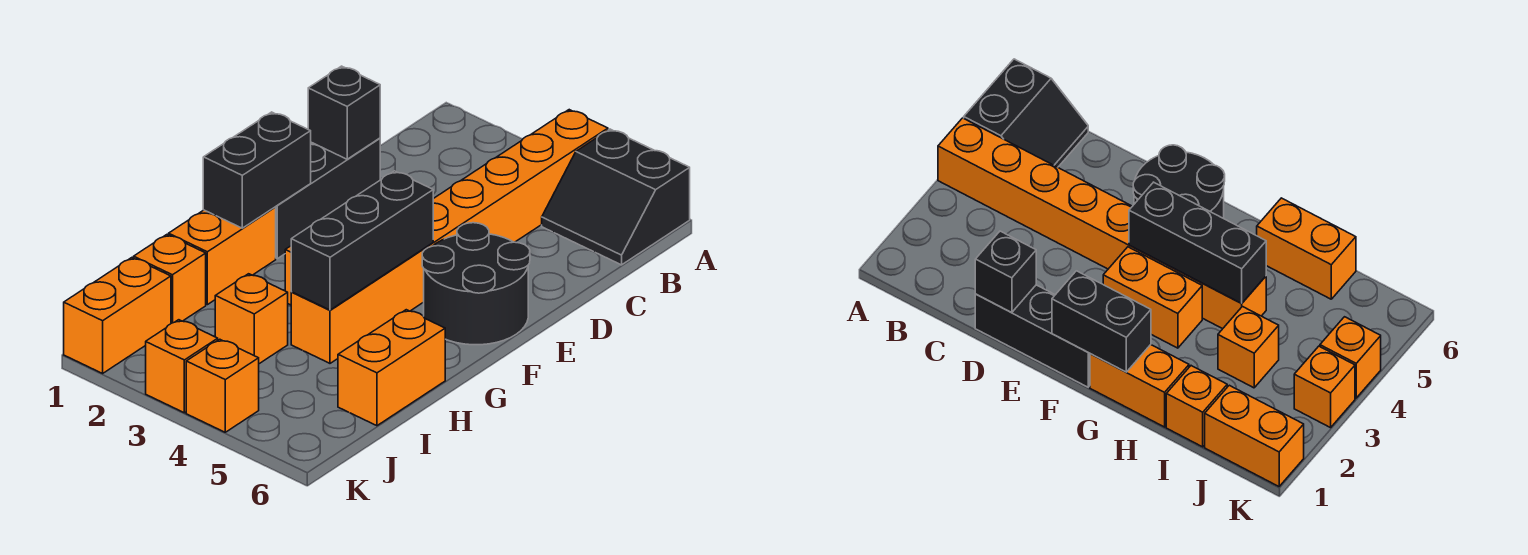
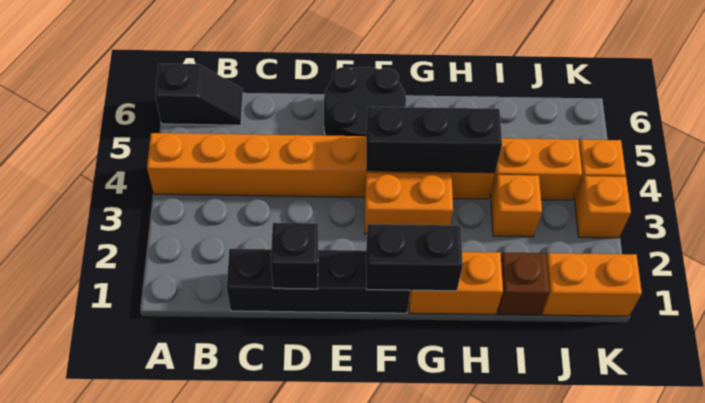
black 2x2 slope [542,129,690,265] -> black 1x2 slope [155,64,243,125]
black 1x3 brick [276,138,380,259] -> black 1x4 brick [227,249,410,313]
orange 1x2 brick [338,310,445,426] -> orange 1x2 brick moved to [490,138,582,200]
orange 1x1 brick [134,235,206,323] -> brown 1x1 brick [498,252,549,315]

